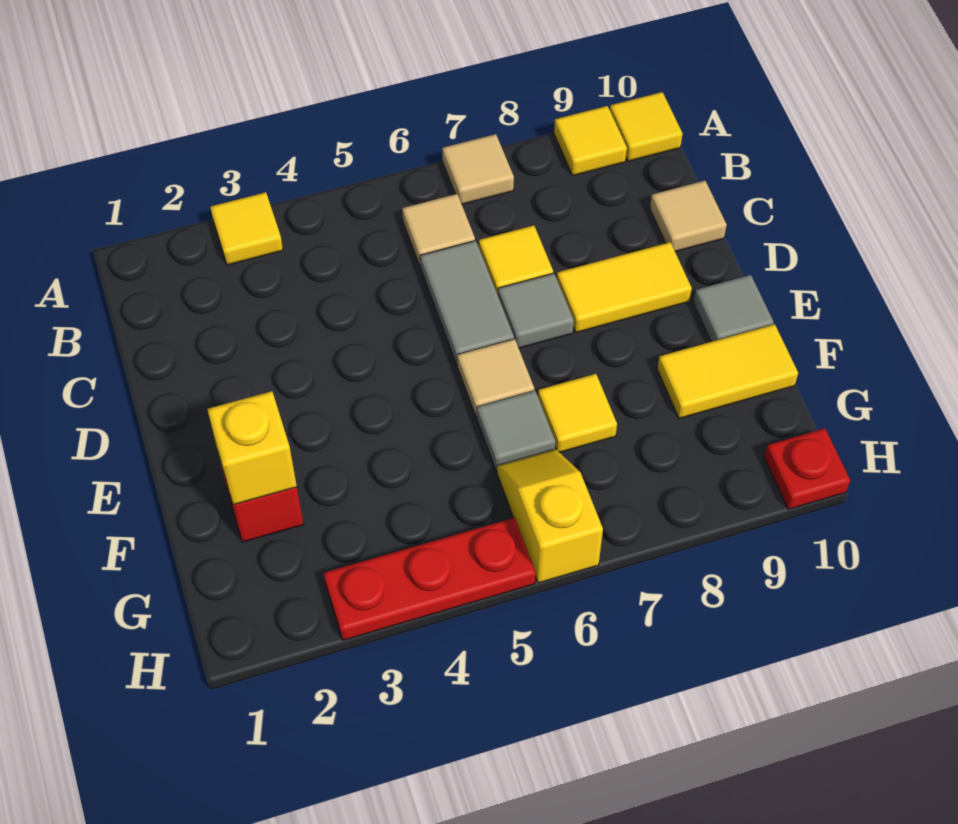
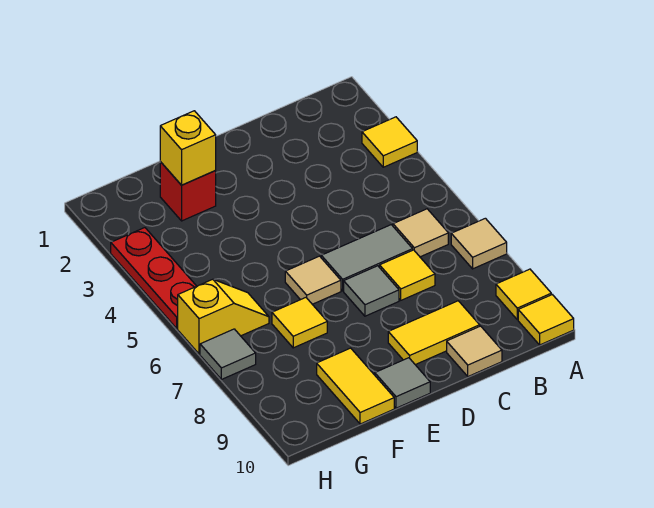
yellow 1x2 tile [557,242,692,333] -> yellow 1x2 tile turned to [388,301,480,365]
grey 1x1 tile [477,391,555,470] -> grey 1x1 tile moved to [200,329,256,379]
red 1x1 plate [764,428,850,509] -> none

